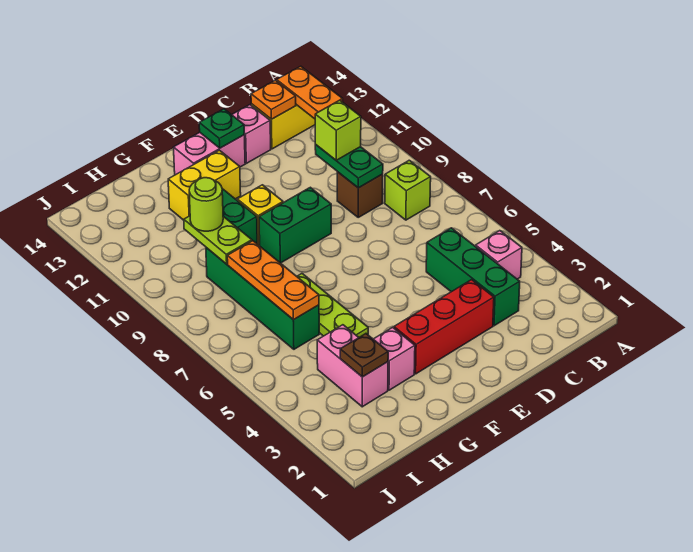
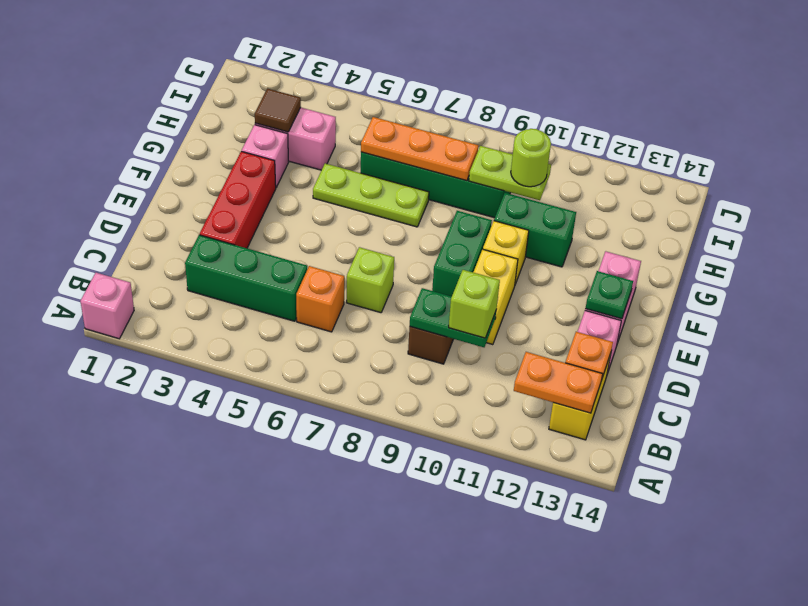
pink 1x1 brick [476,231,522,279] -> pink 1x1 brick moved to [80,273,134,339]
lime 1x1 brick [385,160,431,220] -> lime 1x1 brick moved to [347,247,394,313]
none -> orange 1x1 brick [296,266,344,332]
yellow 1x2 brick [168,150,241,220] -> yellow 1x2 brick moved to [473,249,518,345]
brown 1x1 plate [340,334,388,377] -> brown 1x1 tile [255,89,301,132]

